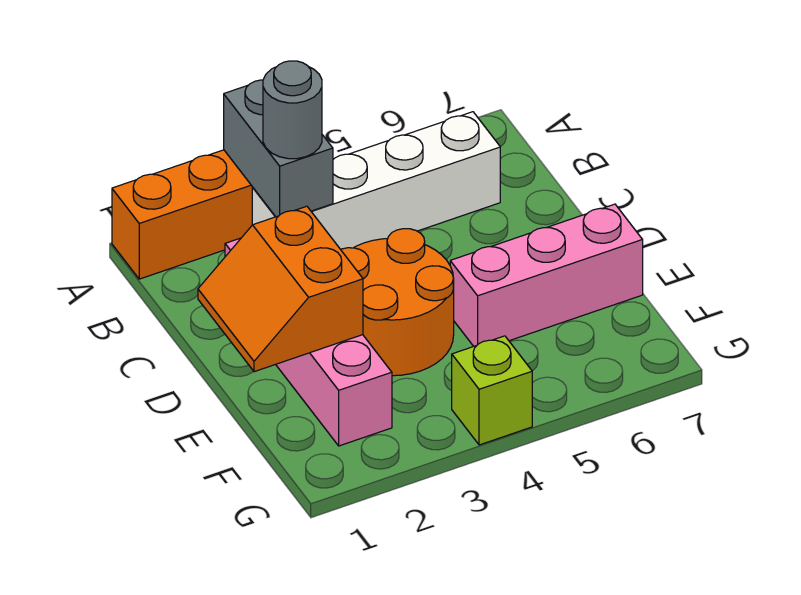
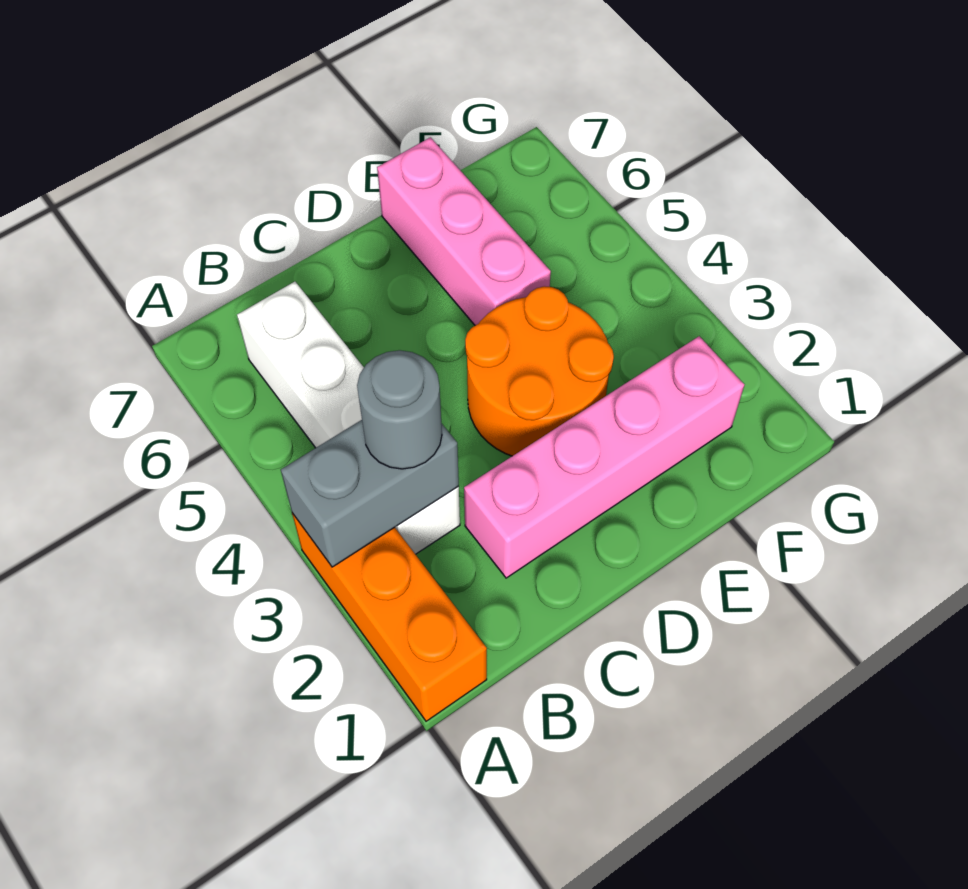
orange 2x2 slope [198,206,363,372] -> none
lime 1x1 brick [452,336,532,445] -> none

